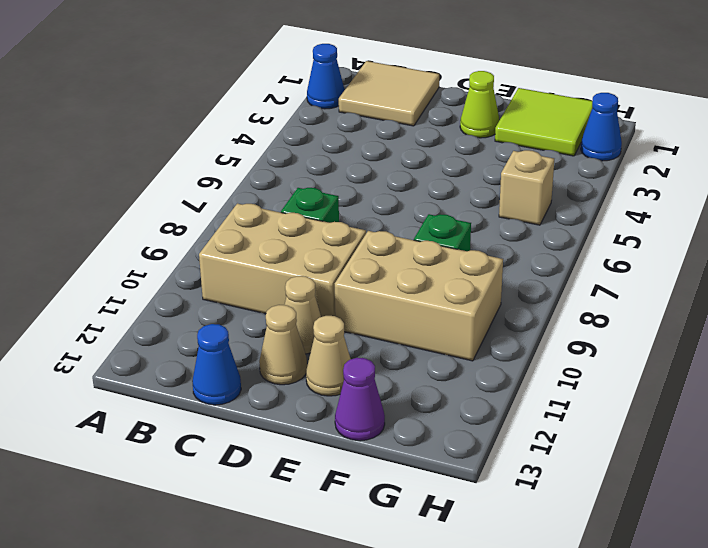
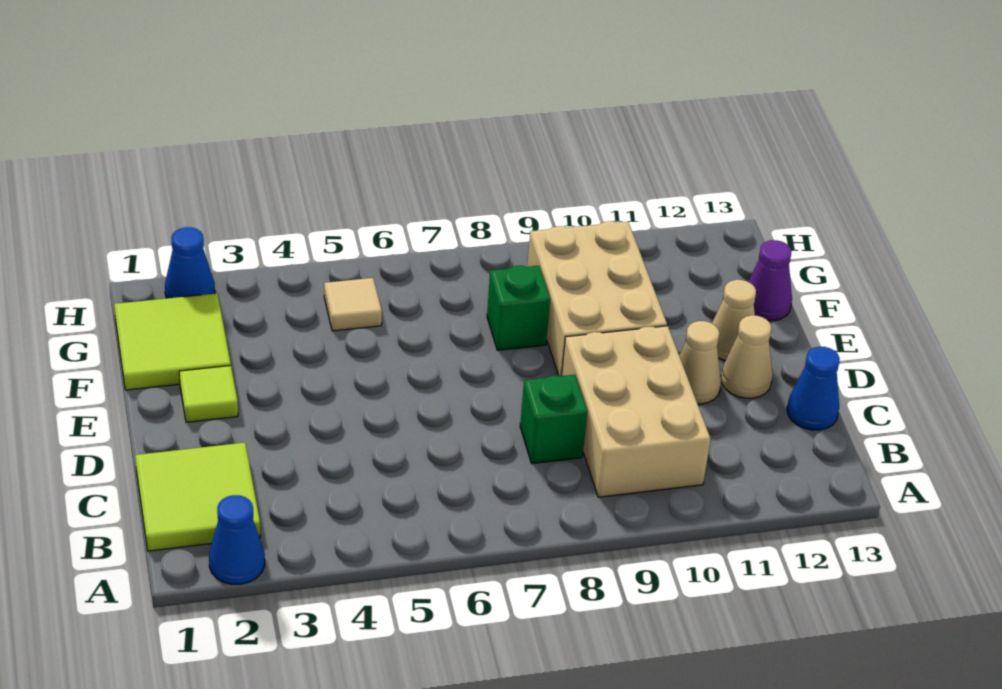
tan 2x2 tile [339,61,439,126] -> lime 2x2 tile [135,443,260,551]
lime 1x1 cone [460,71,500,138] -> lime 1x1 tile [179,366,238,422]
tan 1x1 brick [499,150,554,225] -> tan 1x1 tile [324,278,382,331]

